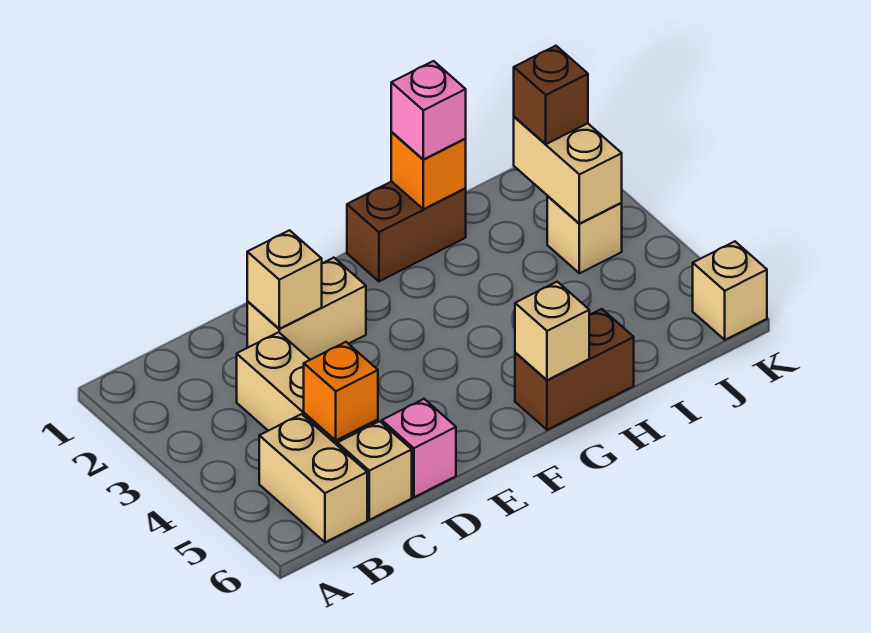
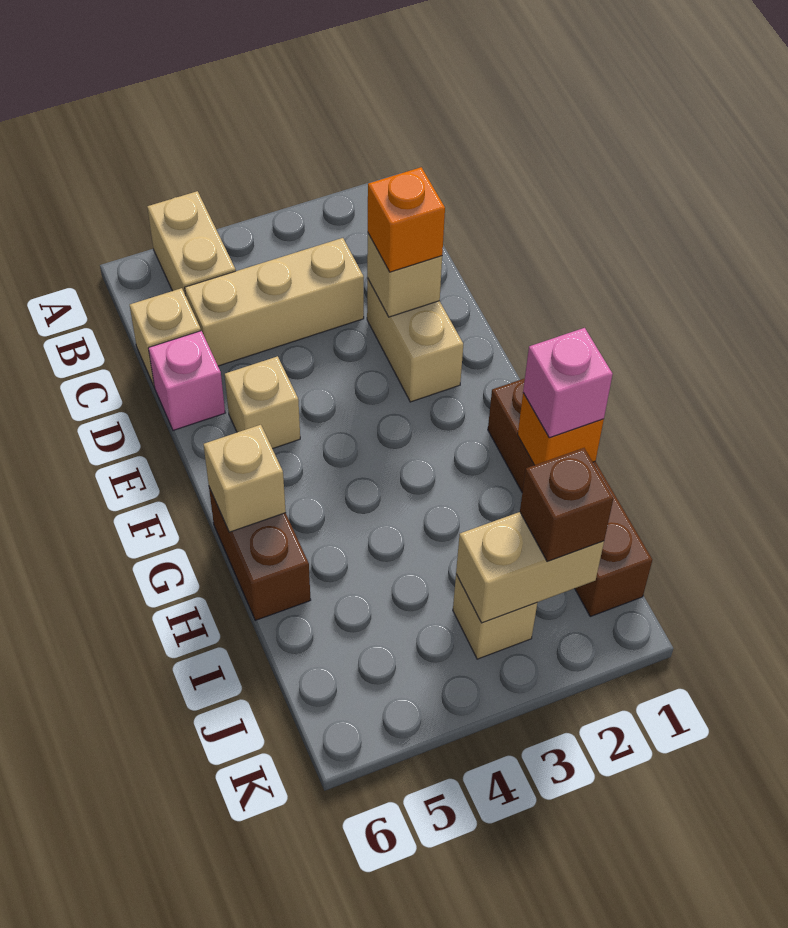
tan 1x2 brick [259,414,367,542] -> tan 1x2 brick turned to [147,191,236,295]
orange 1x1 brick [304,342,378,440] -> orange 1x1 brick moved to [368,167,445,272]
brown 1x2 brick [347,182,466,281] -> brown 1x4 brick [488,379,652,616]
tan 1x1 brick [693,242,767,340] -> tan 1x1 brick moved to [225,356,300,449]

